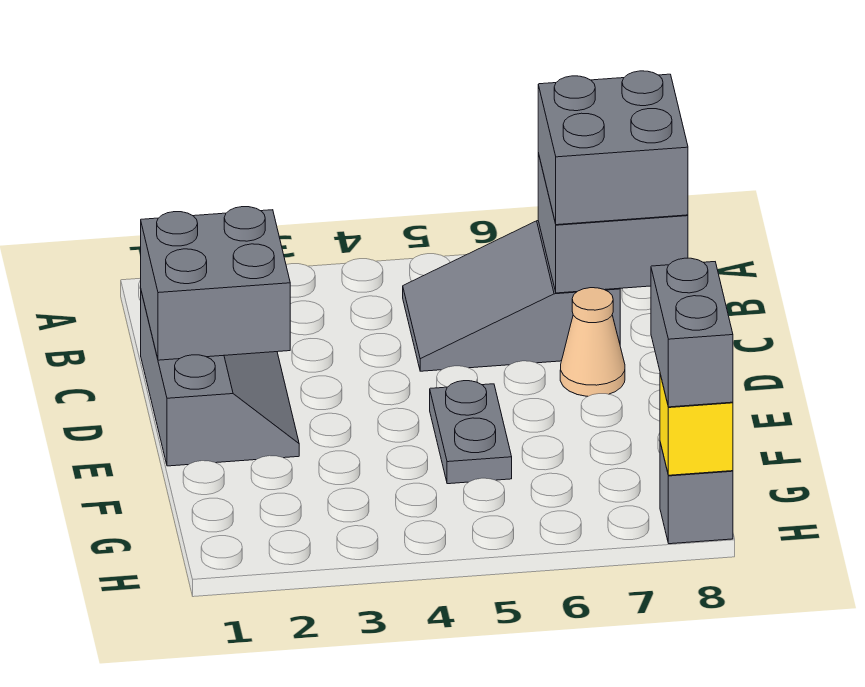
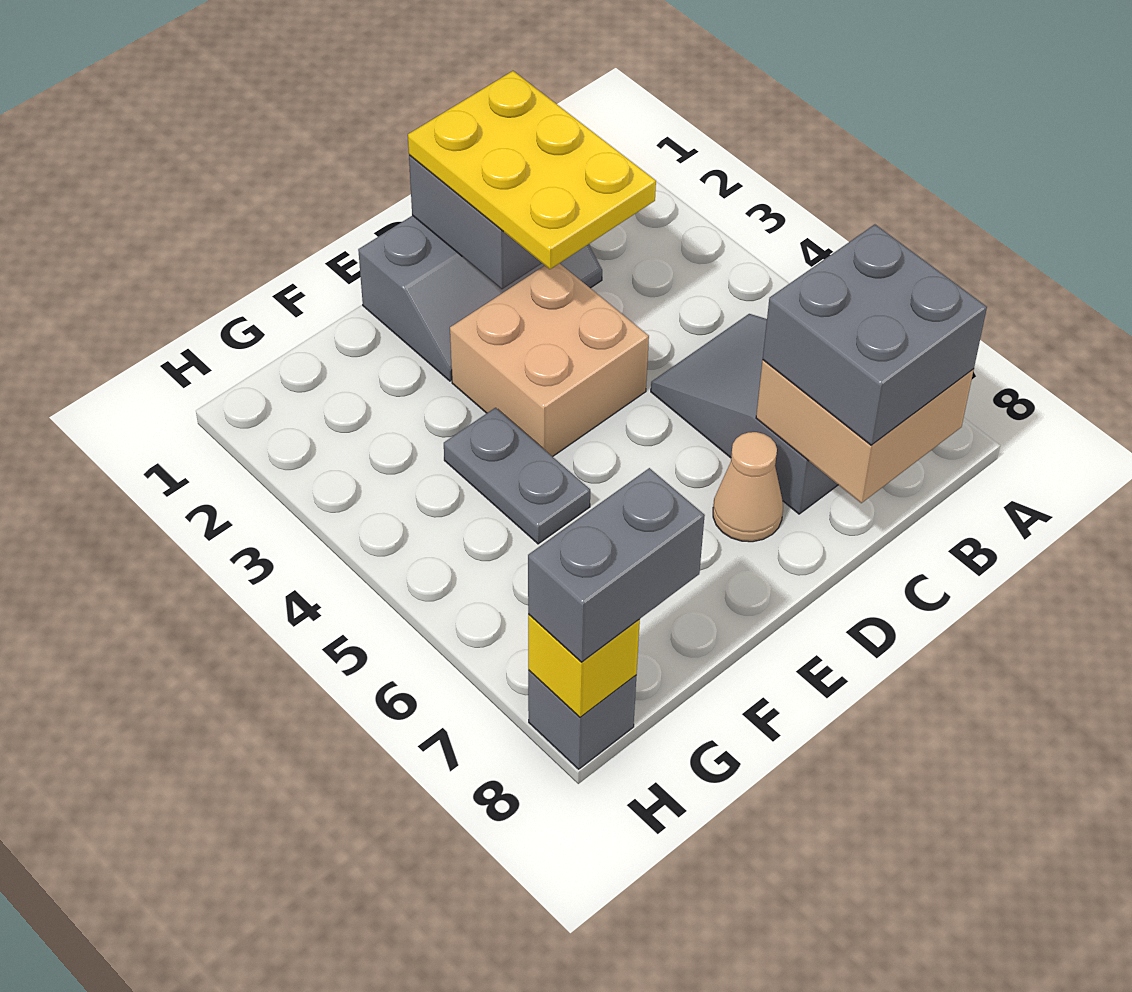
grey 2x2 brick [538,154,688,293] -> tan 2x2 brick [756,360,974,503]
none -> yellow 2x3 plate [408,71,656,269]
none -> tan 2x2 brick [450,263,649,457]
grey 1x2 plate [430,381,512,484] -> grey 1x2 plate turned to [444,408,590,544]

